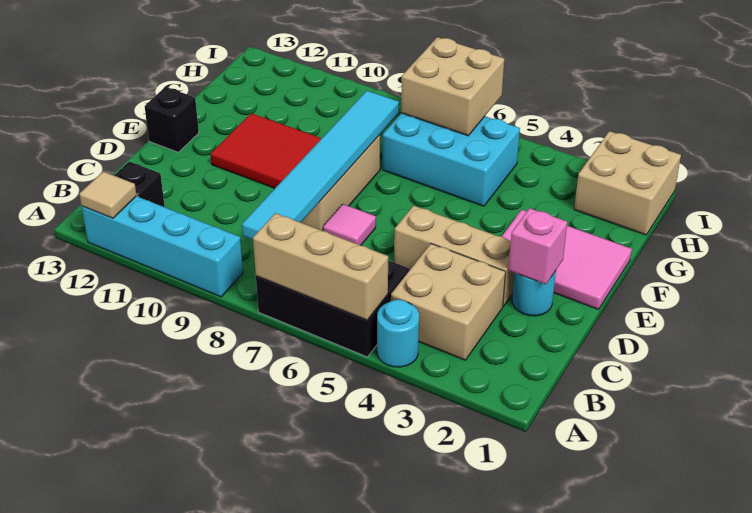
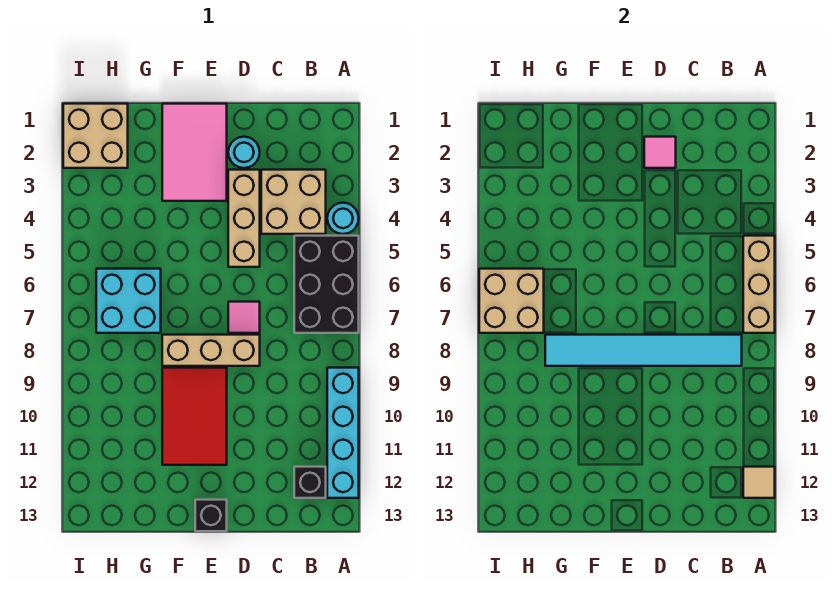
pink 1x1 brick [509,208,567,284] -> pink 1x1 tile [644,137,676,168]
cyan 2x3 brick [382,113,520,206] -> cyan 2x2 brick [96,269,161,333]

